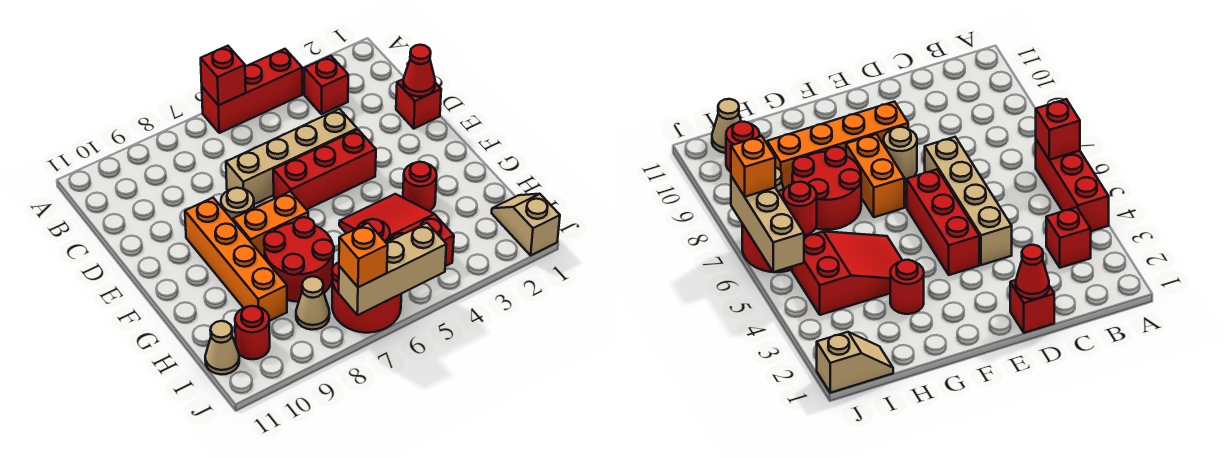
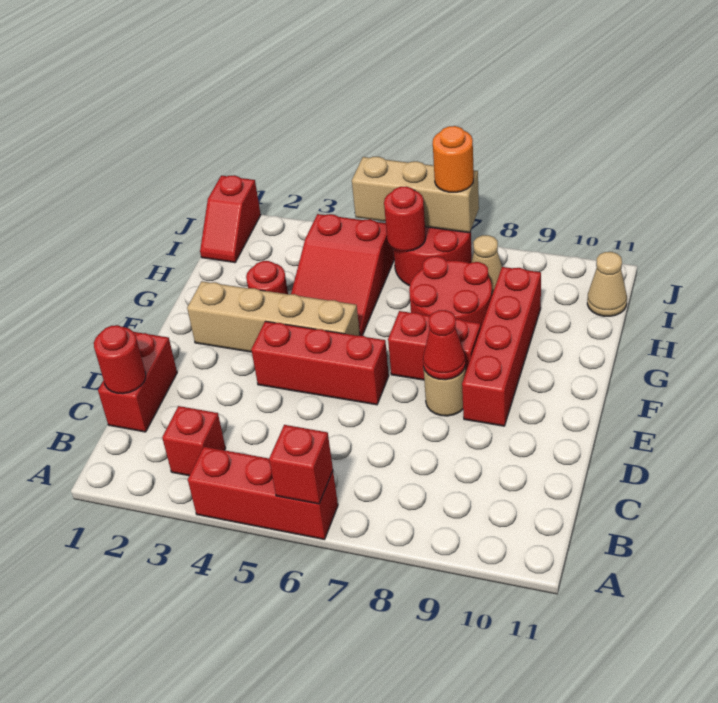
red 1x1 brick [396,79,441,129] -> red 1x2 brick [98,332,177,432]
red 1x1 cone [403,45,435,97] -> red 1x1 cone moved to [423,310,466,380]
tan 1x4 brick [226,109,357,204] -> tan 1x4 brick moved to [187,281,360,352]
orange 1x4 brick [185,198,287,321] -> red 1x4 brick [462,267,541,426]
orange 1x2 brick [233,191,308,258] -> red 1x2 brick [388,311,481,380]
tan 1x2 slope [492,194,560,255] -> red 1x2 slope [200,175,261,263]
red 1x1 round brick [235,306,270,359] -> red 1x1 round brick moved to [94,325,146,394]
orange 1x1 brick [339,223,388,287] -> orange 1x1 round brick [433,126,474,192]

